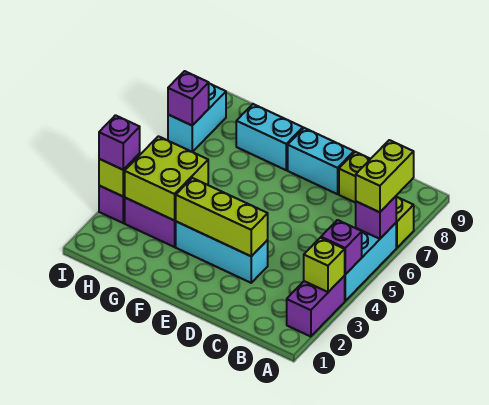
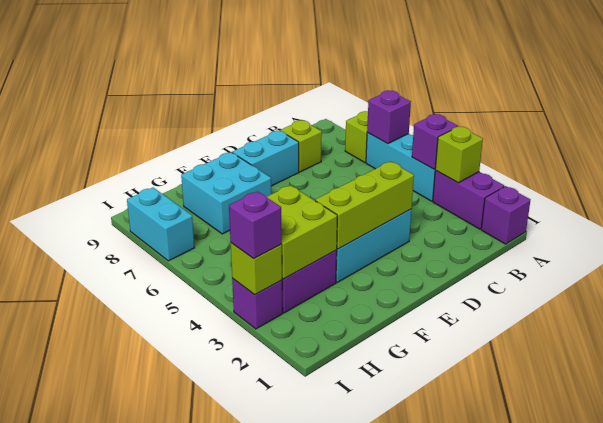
lime 1x2 brick [356,140,414,212] -> none
cyan 1x2 brick [236,104,303,170] -> cyan 2x2 brick [181,152,271,234]
purple 1x1 brick [168,71,209,125] -> purple 1x1 brick moved to [481,186,530,244]

